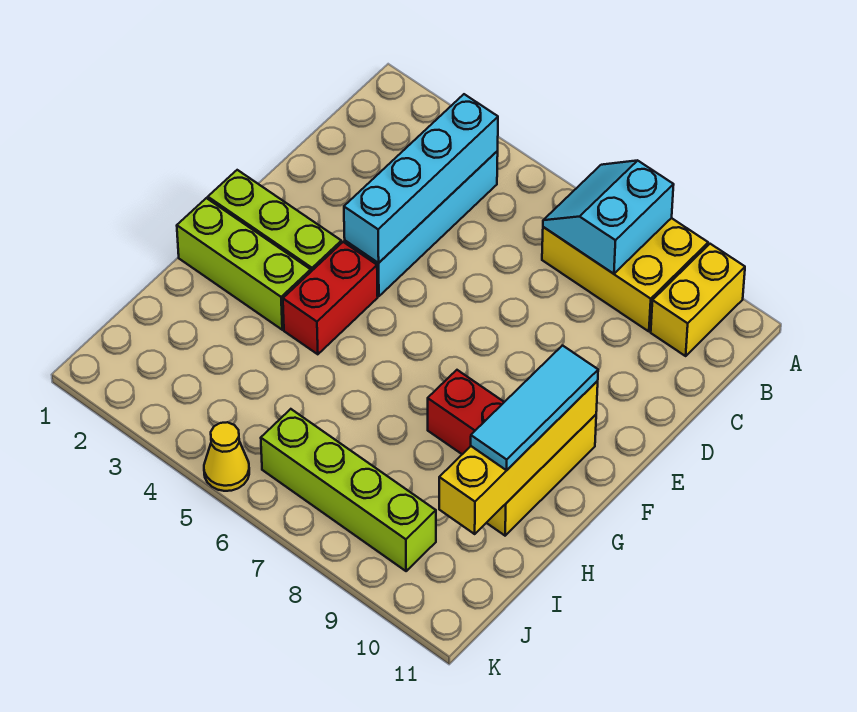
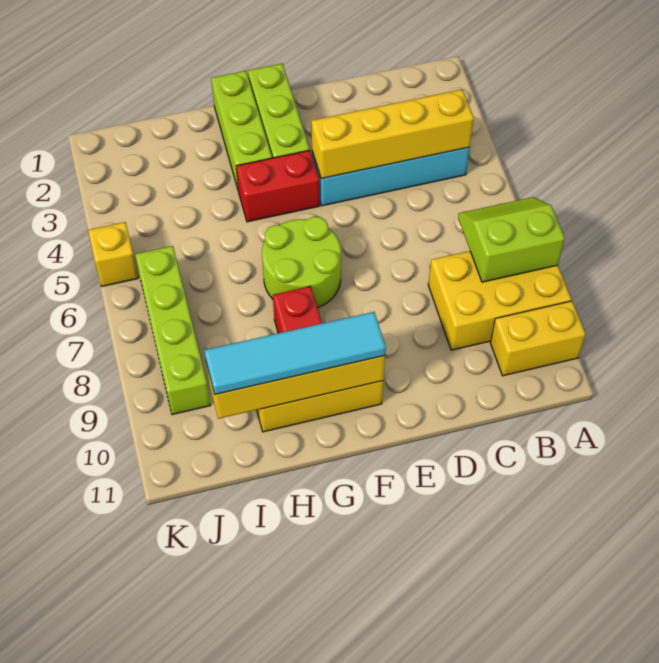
yellow 2x3 brick [542,218,708,331] -> yellow 2x3 brick turned to [428,251,571,350]
cyan 2x2 slope [543,161,674,274] -> lime 2x2 slope [458,197,565,282]
cyan 1x4 brick [344,94,498,263] -> yellow 1x4 brick [311,90,474,179]
none -> lime 2x2 round brick [262,217,341,308]
cyan 1x3 tile [471,346,598,470] -> cyan 1x4 tile [204,312,386,395]
yellow 1x1 cone [204,422,249,491] -> yellow 1x1 brick [88,222,138,286]

